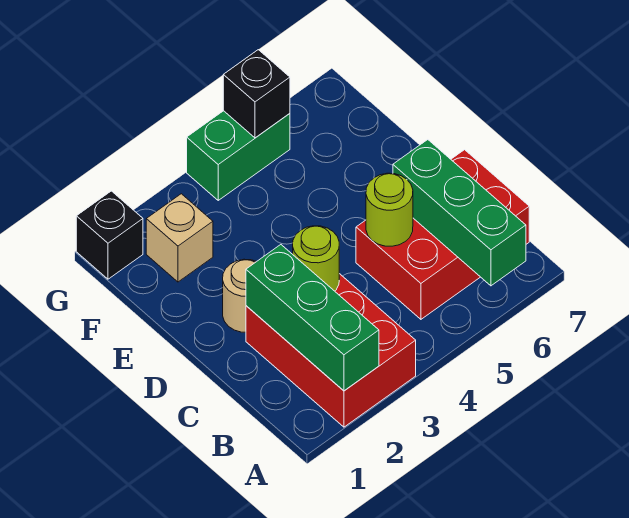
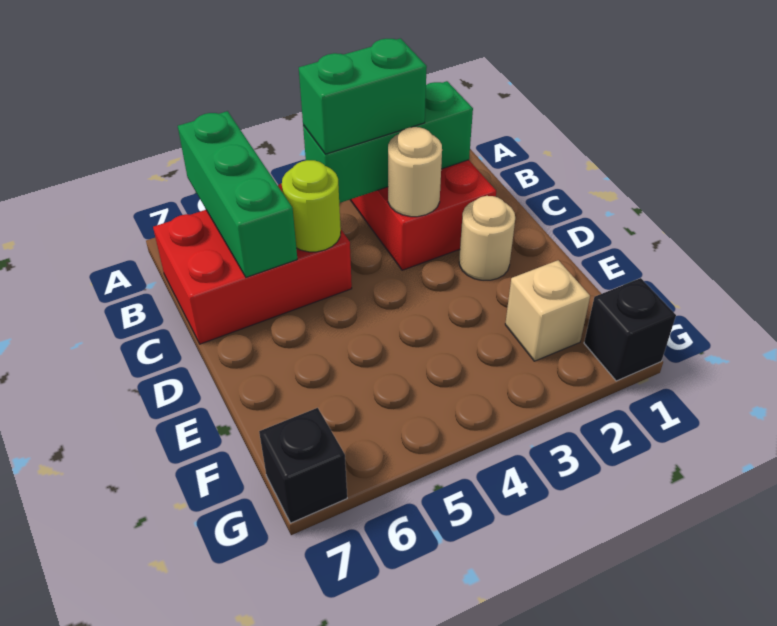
green 1x3 brick [246,245,379,391] -> green 1x3 brick turned to [303,81,473,203]
lime 1x1 round brick [293,226,339,291] -> tan 1x1 round brick [388,127,442,217]
green 1x2 brick [187,111,290,200] -> green 1x2 brick moved to [299,38,427,154]
black 1x1 brick [223,50,290,138] -> black 1x1 brick moved to [259,408,347,523]

